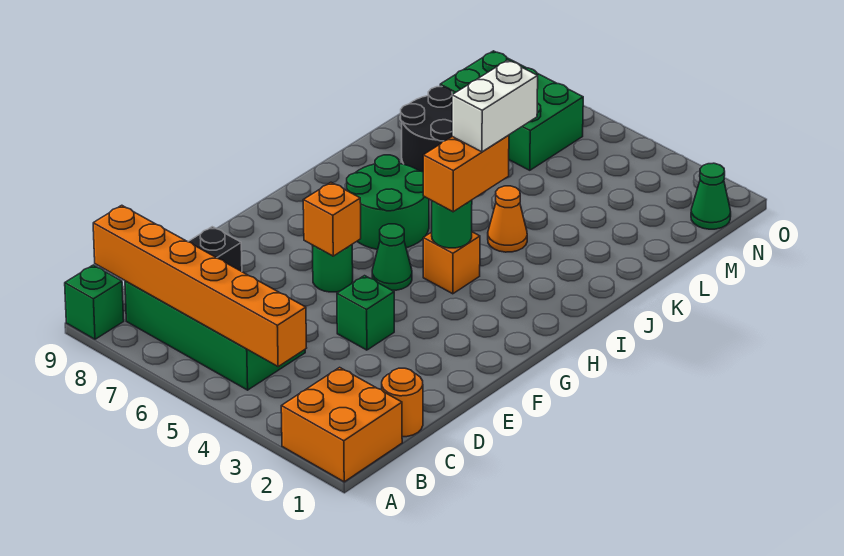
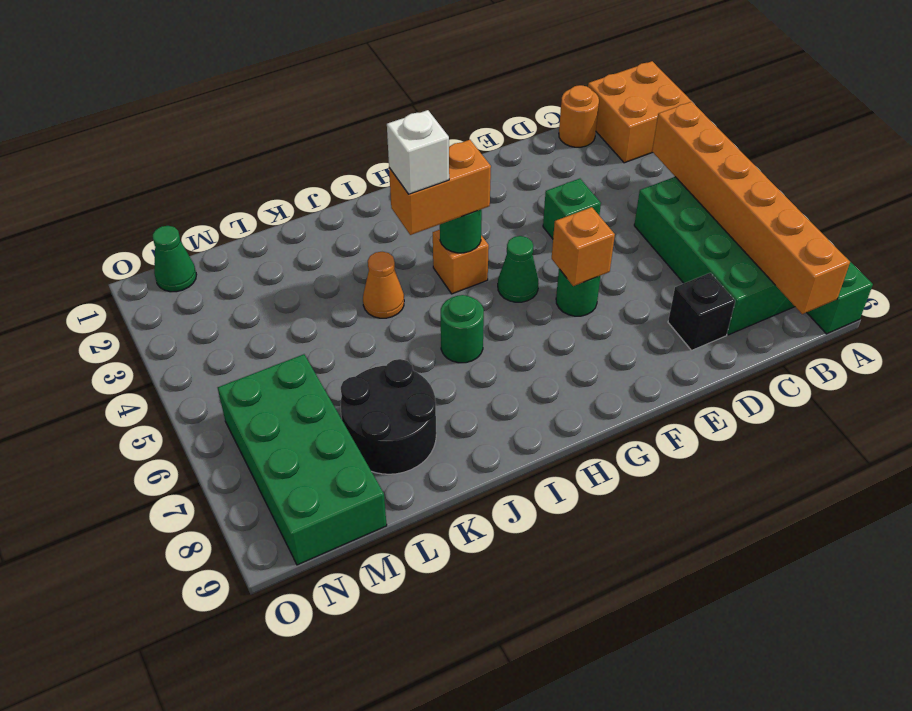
green 2x2 round brick [347,155,429,249] -> green 1x1 round brick [441,295,484,363]
white 1x2 brick [452,60,538,152] -> white 1x1 brick [387,110,449,194]
green 2x3 brick [440,51,583,170] -> green 2x4 brick [218,354,387,565]

